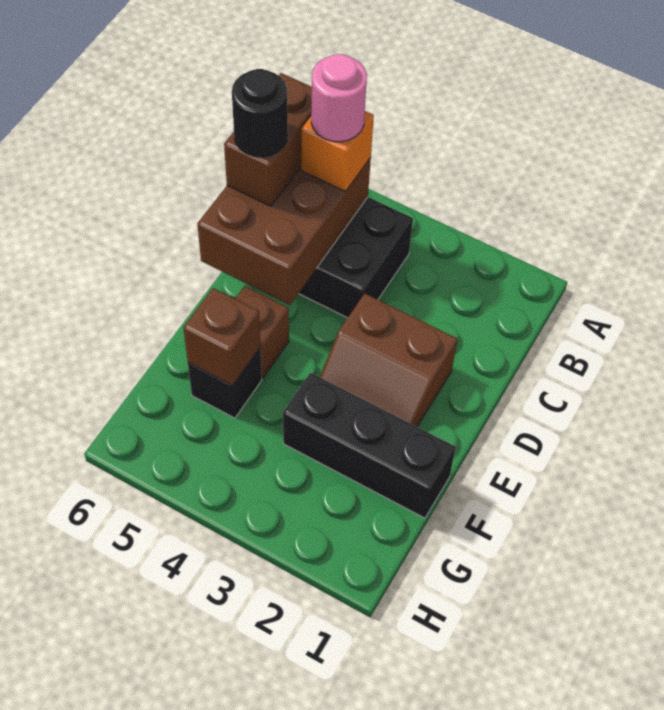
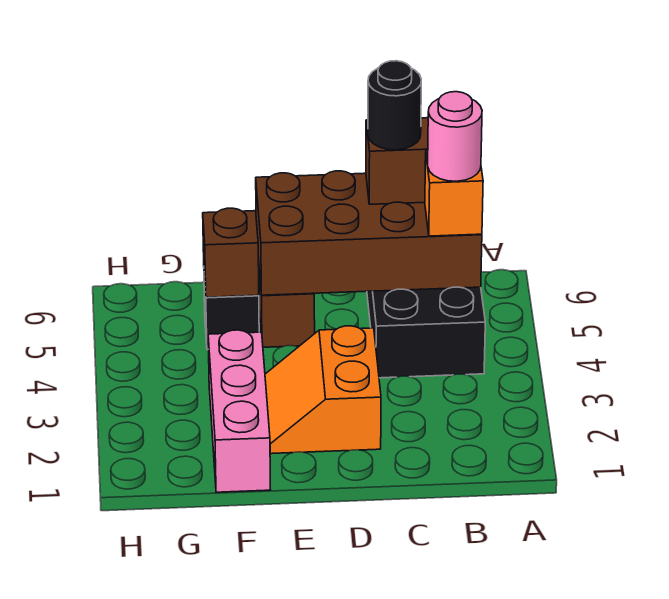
brown 2x3 brick [197,158,371,305] -> brown 2x4 brick [256,171,482,295]
brown 2x2 slope [320,294,457,427] -> orange 2x2 slope [265,326,381,454]
black 1x3 brick [283,373,456,518] -> pink 1x3 brick [208,330,270,492]

